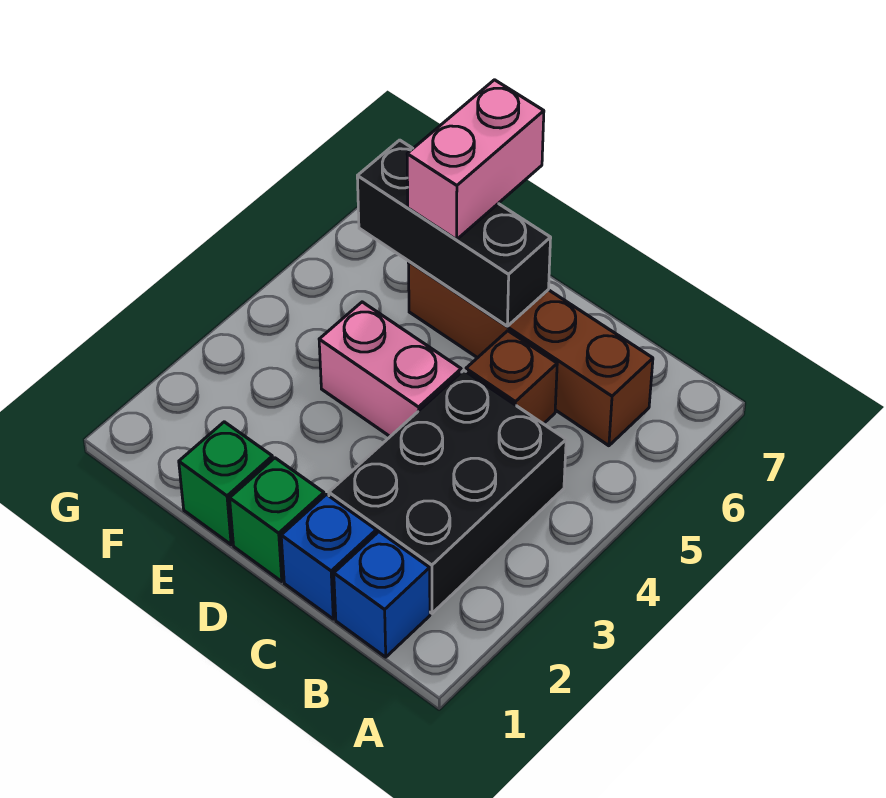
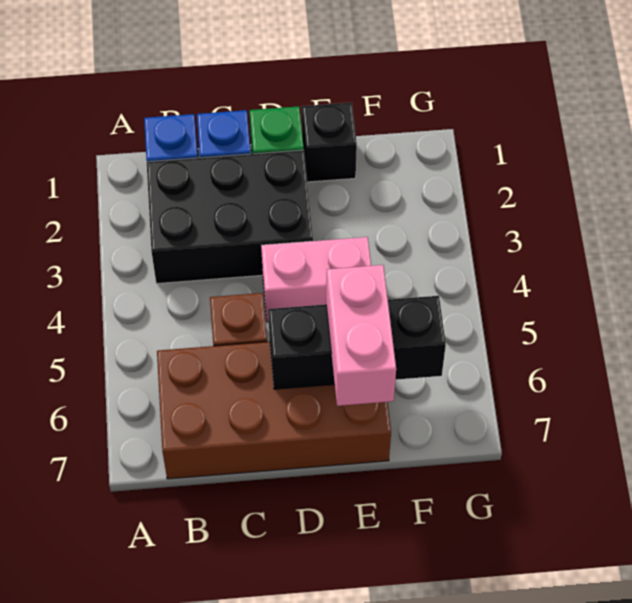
black 2x3 brick [329,370,566,613] -> black 2x3 brick turned to [147,150,313,284]
brown 1x4 brick [408,262,653,446] -> brown 2x4 brick [157,342,391,479]
green 1x1 brick [179,422,273,545] -> black 1x1 brick [302,103,357,182]

